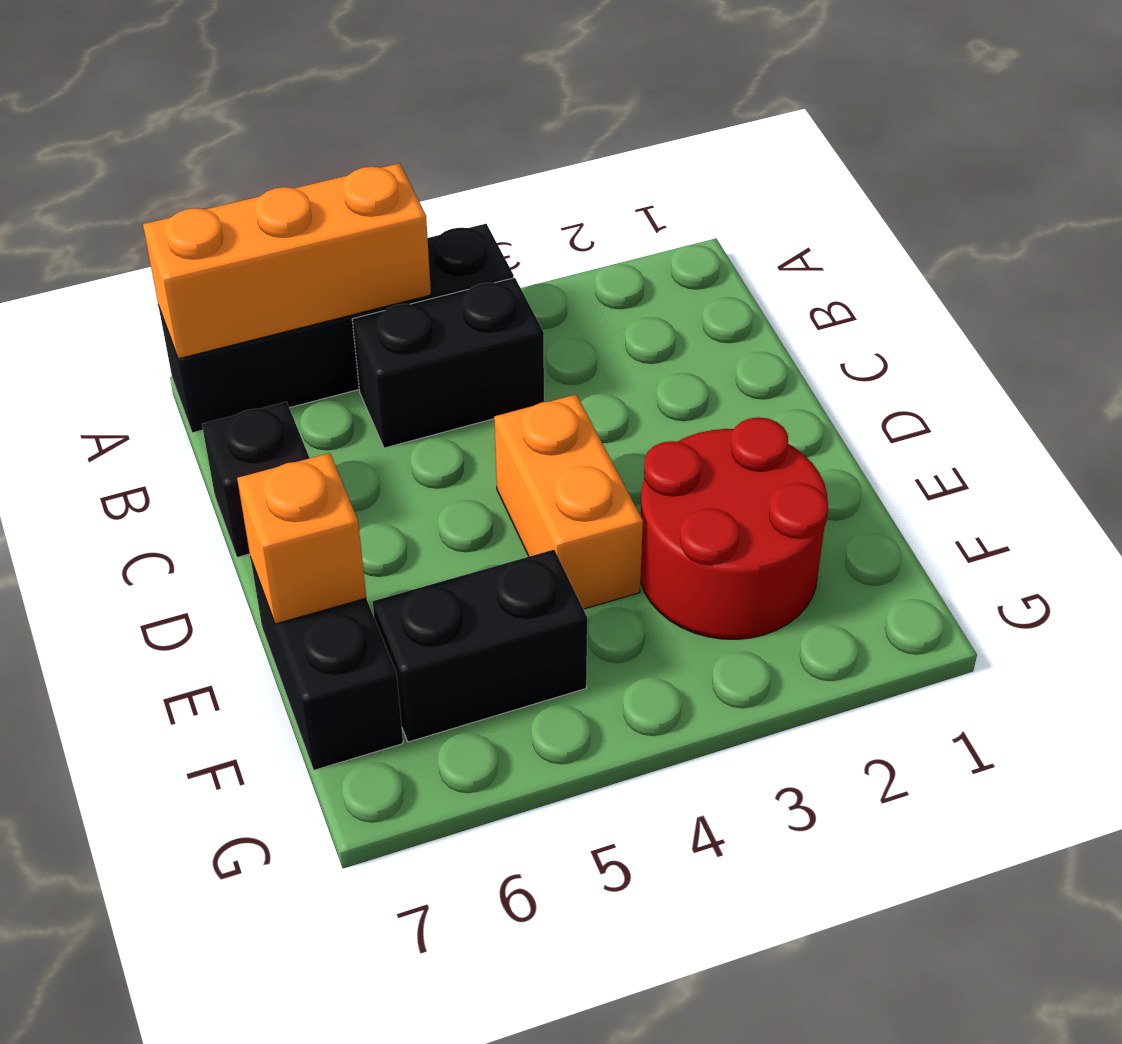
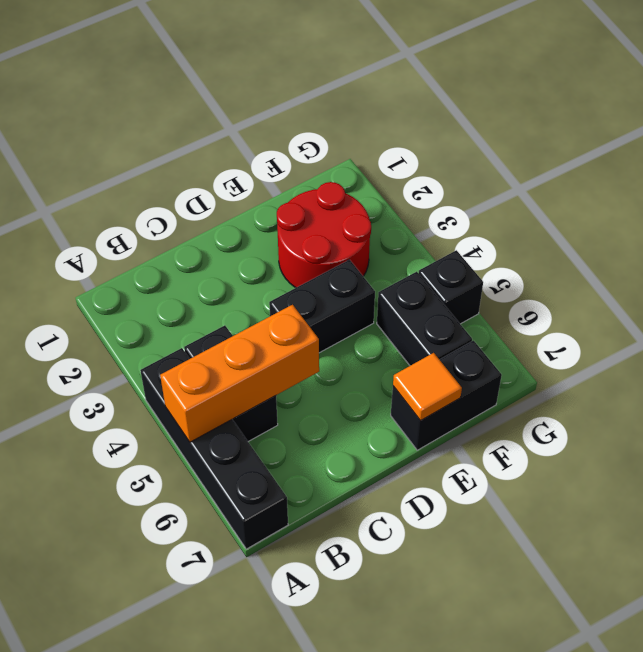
orange 1x3 brick [143,163,431,359] -> orange 1x3 brick turned to [160,305,319,442]
black 1x1 brick [202,402,309,557] -> black 1x1 brick moved to [419,250,483,324]
orange 1x2 brick [494,395,643,609] -> black 1x2 brick [269,260,375,353]
orange 1x1 brick [237,453,366,624] -> orange 1x1 tile [393,353,462,421]

